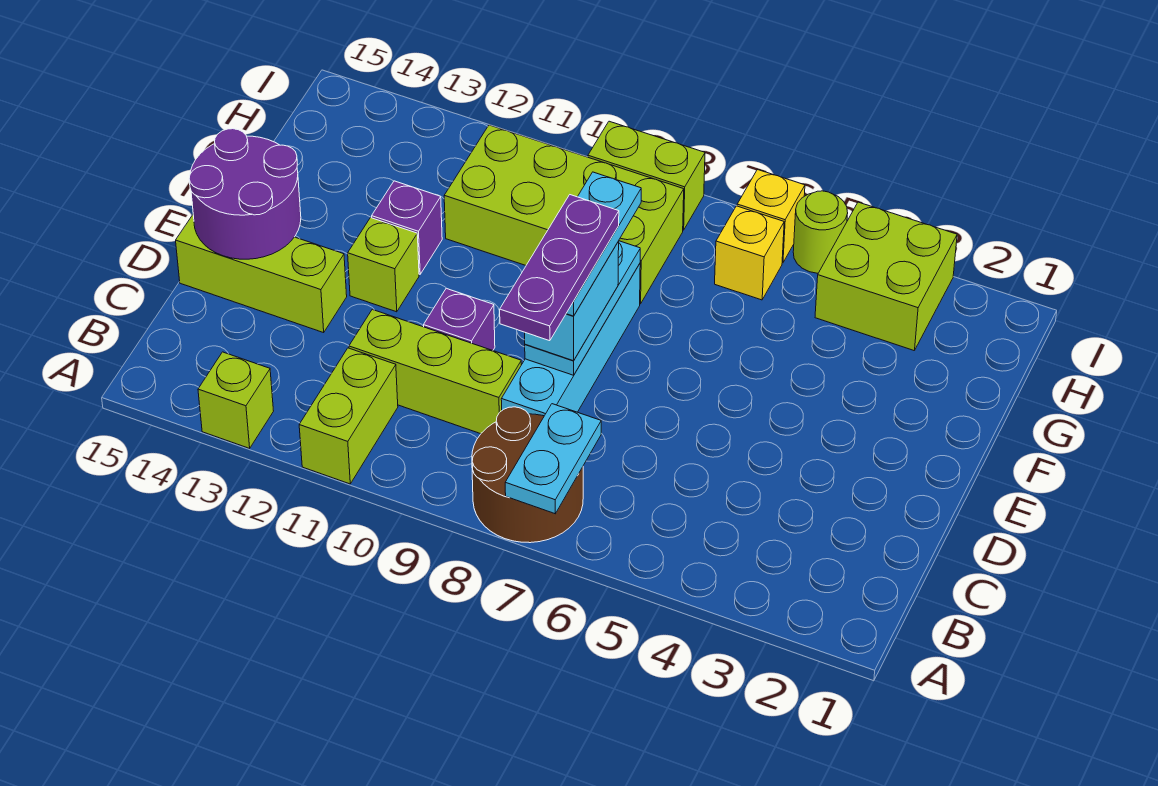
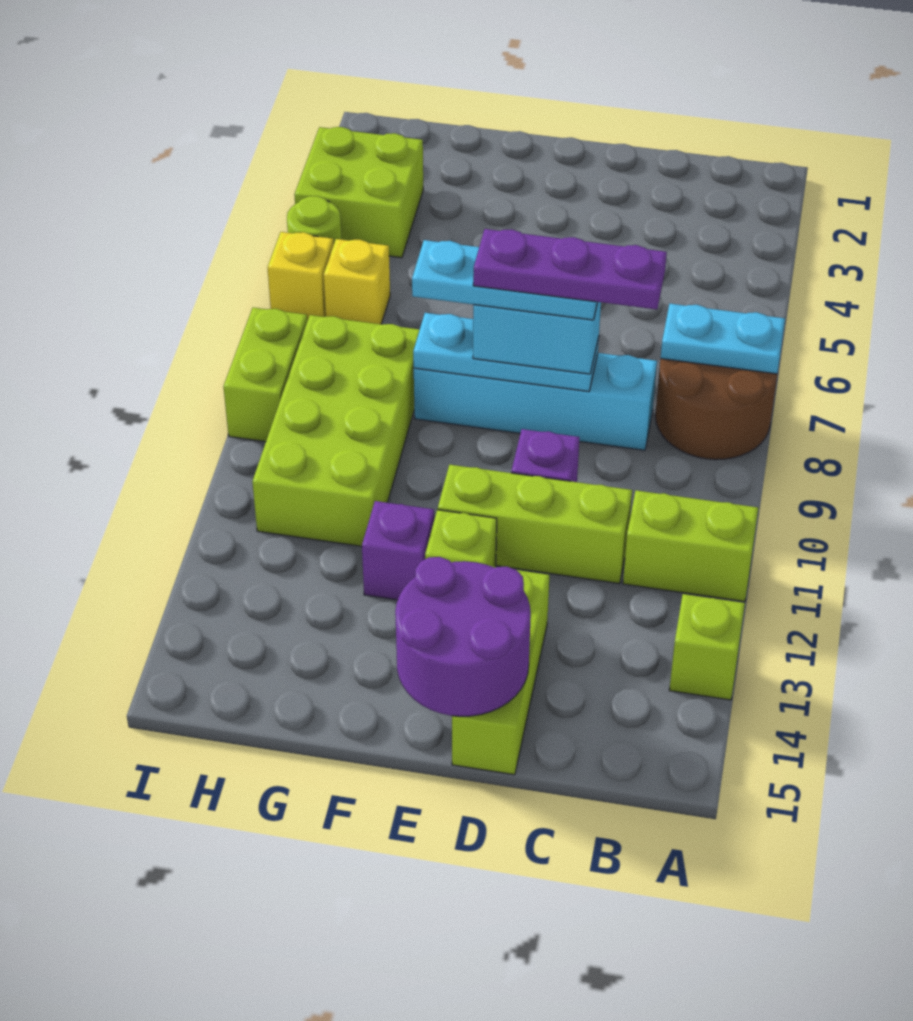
lime 1x3 brick [349,309,521,434] -> lime 1x3 brick turned to [438,465,632,584]

